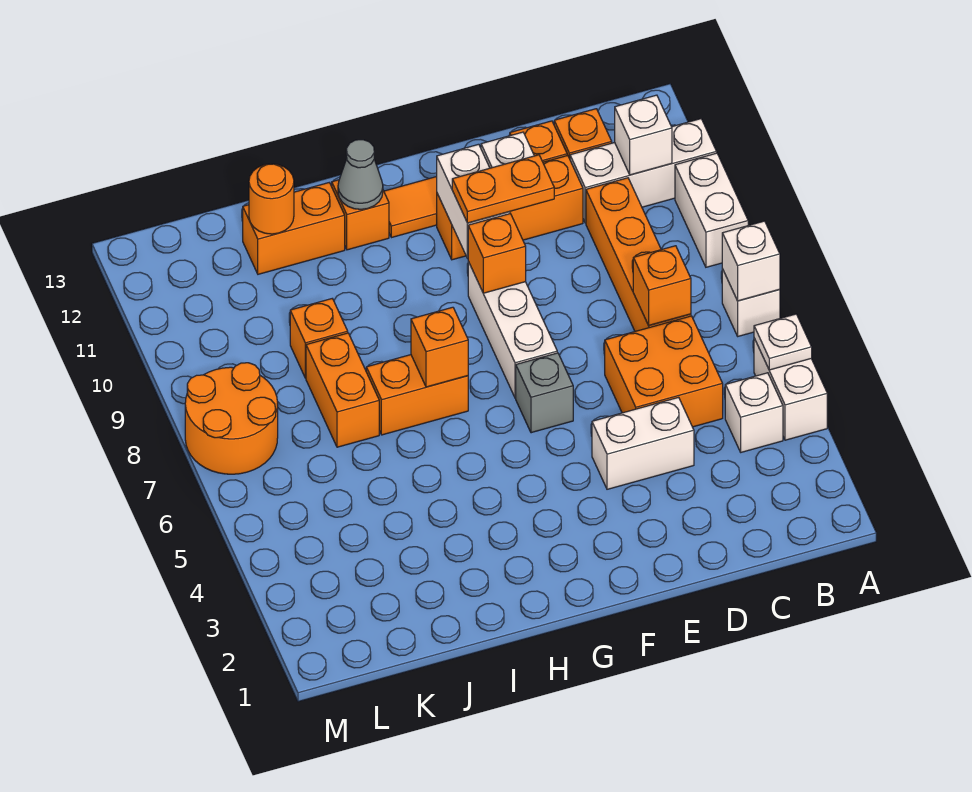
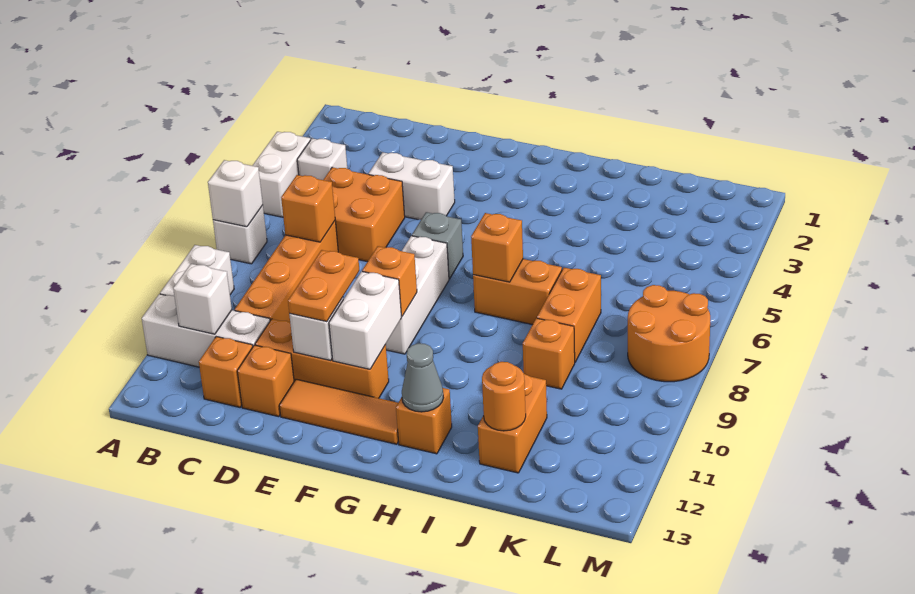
white 1x1 plate [754,314,812,370] -> none
orange 1x2 plate [452,155,554,223] -> orange 1x2 plate turned to [288,250,359,322]
orange 1x2 brick [243,183,345,274] -> orange 1x2 brick turned to [478,374,547,473]

